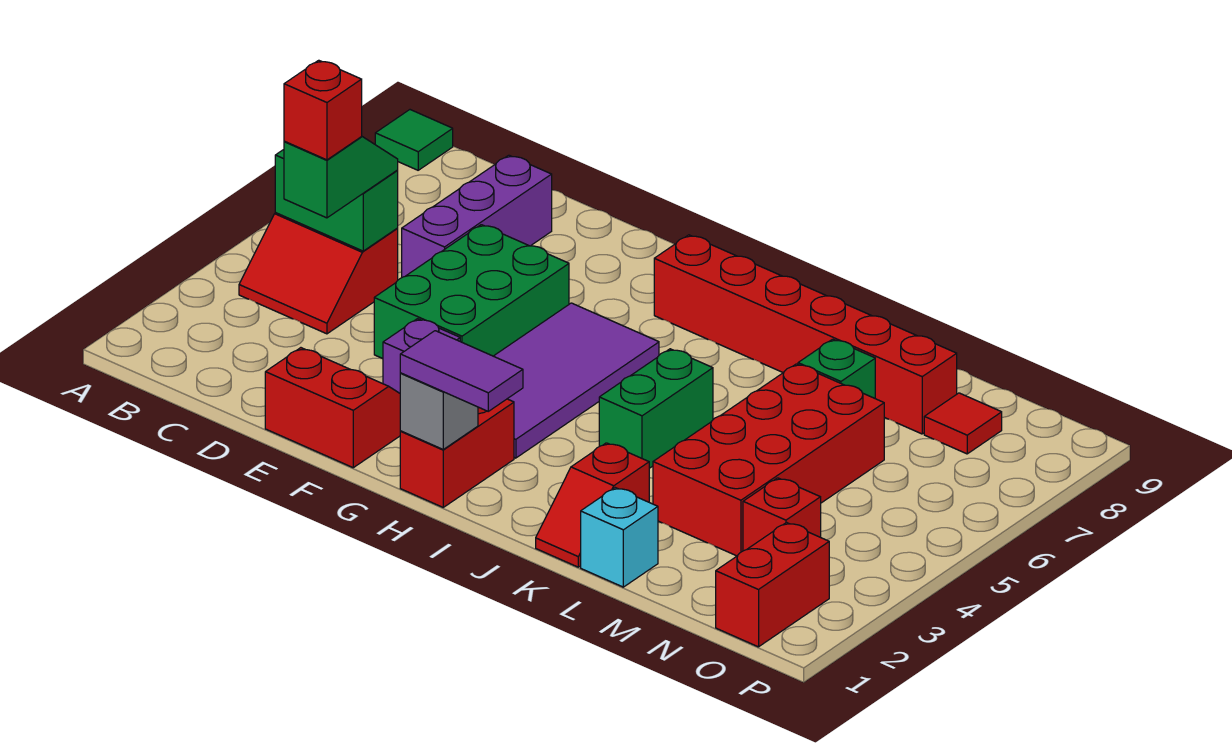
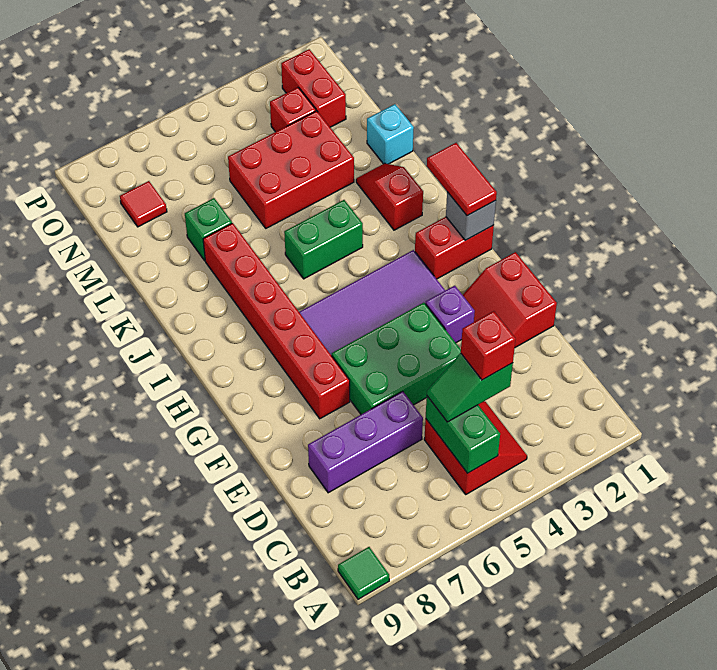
purple 1x2 tile [400,331,523,411] -> red 1x2 tile [427,143,497,216]
red 1x6 brick [654,235,957,434] -> red 1x6 brick moved to [203,223,350,419]
red 1x2 slope [536,443,649,567] -> red 1x2 slope turned to [356,163,423,230]
red 2x4 brick [653,364,884,556] -> red 2x3 brick [228,111,354,228]
red 1x2 brick [716,523,829,647] -> red 1x2 brick turned to [281,49,346,127]

